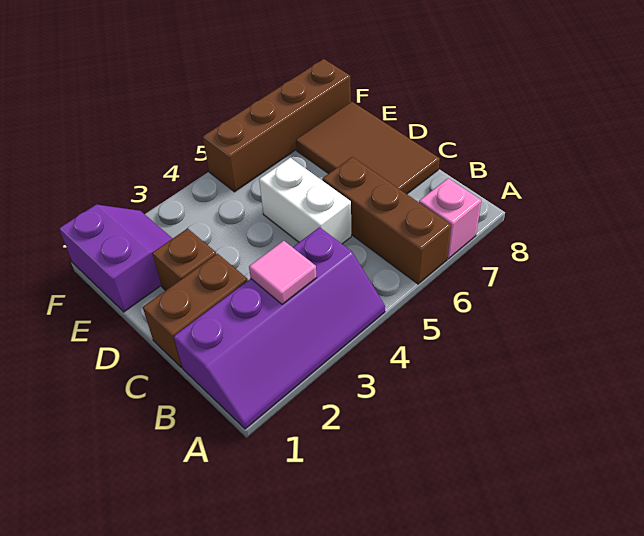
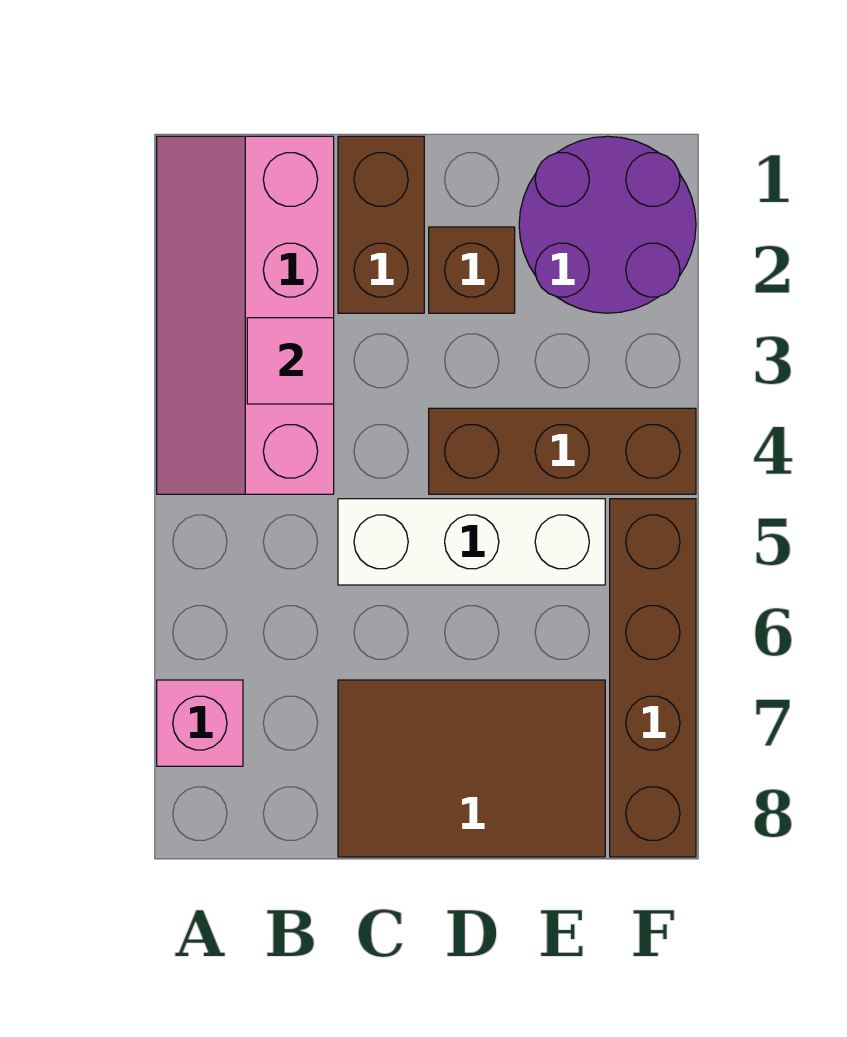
purple 2x4 slope [174,227,385,429] -> pink 2x4 slope [157,136,334,494]
brown 1x3 brick [322,157,451,284] -> brown 1x3 brick moved to [429,408,696,494]
white 1x2 brick [259,158,351,244] -> white 1x3 brick [338,499,605,585]
purple 2x2 slope [59,204,173,312] -> purple 2x2 round brick [519,136,696,313]

